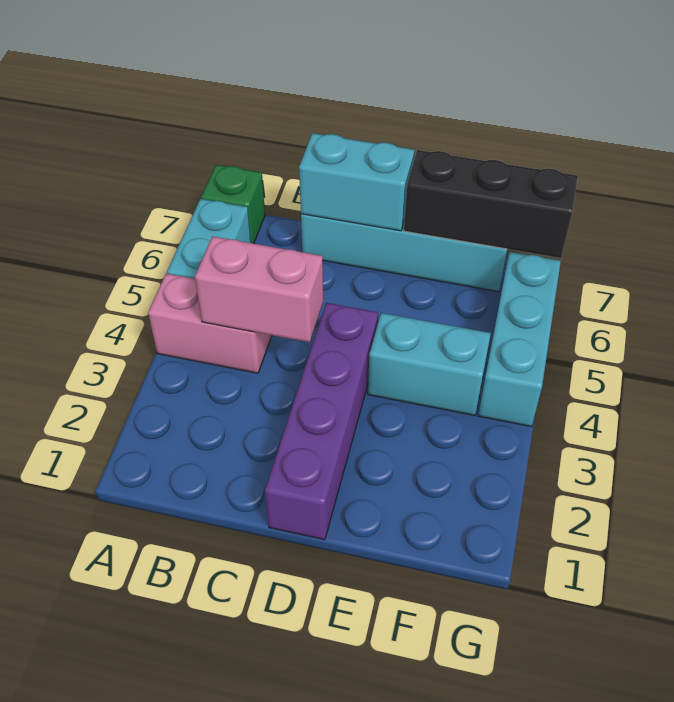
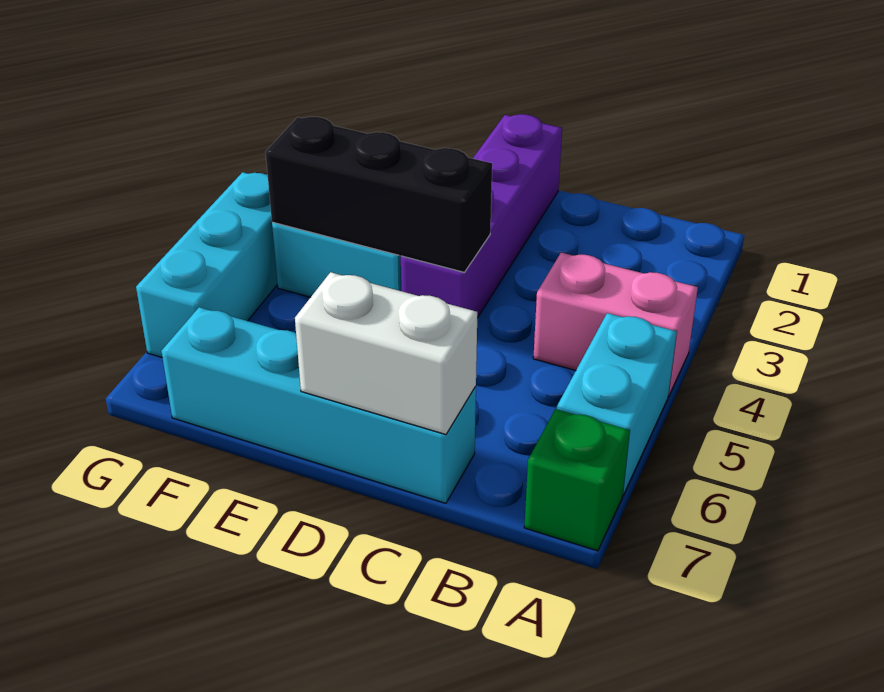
pink 1x2 brick [195,236,323,342] -> none
cyan 1x2 brick [299,133,414,231] -> white 1x2 brick [295,272,477,435]
black 1x3 brick [404,150,578,258] -> black 1x3 brick moved to [266,117,492,272]

